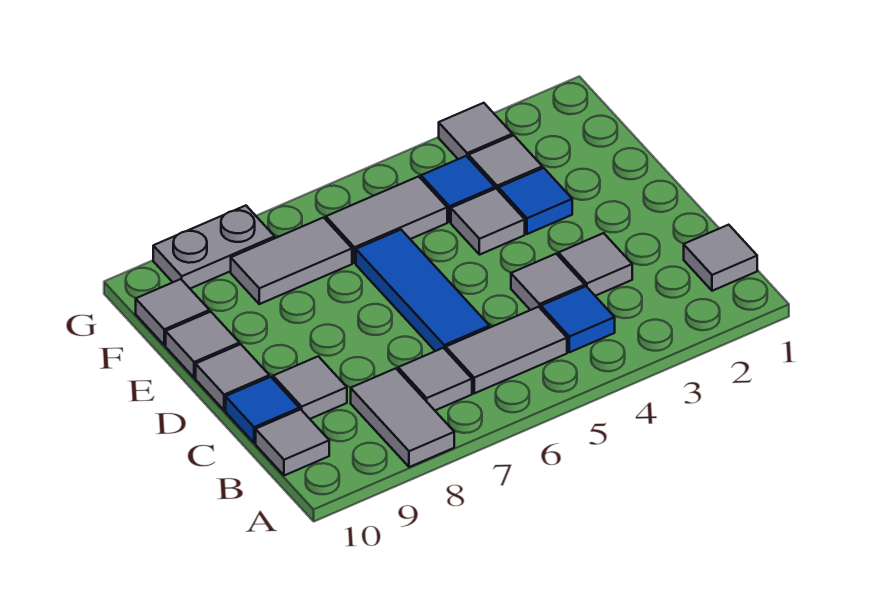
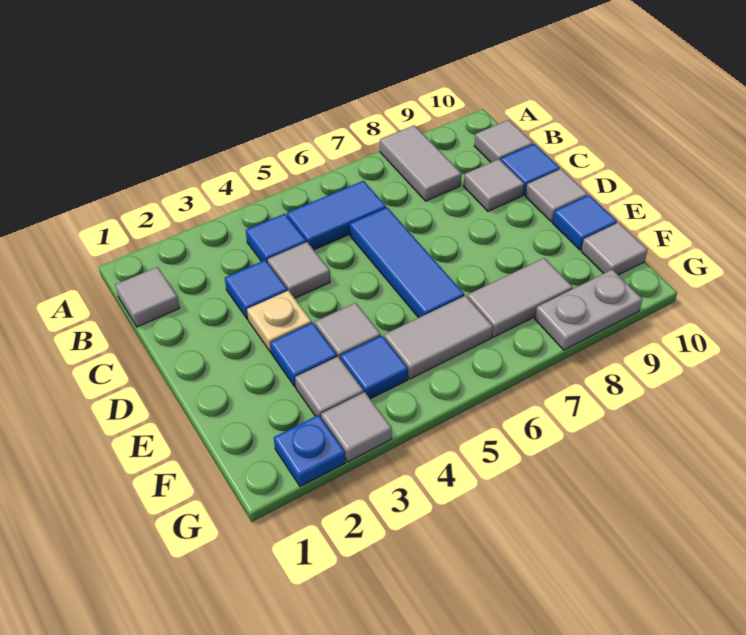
grey 1x2 tile [446,307,567,393] -> blue 1x2 tile [287,181,386,250]
grey 1x1 tile [398,348,472,410] -> none
grey 1x1 tile [558,233,632,296] -> blue 1x1 tile [225,260,288,320]
none -> tan 1x1 plate [247,291,312,352]
grey 1x1 tile [166,312,239,378] -> blue 1x1 tile [553,195,617,250]
none -> blue 1x1 plate [274,415,345,487]

